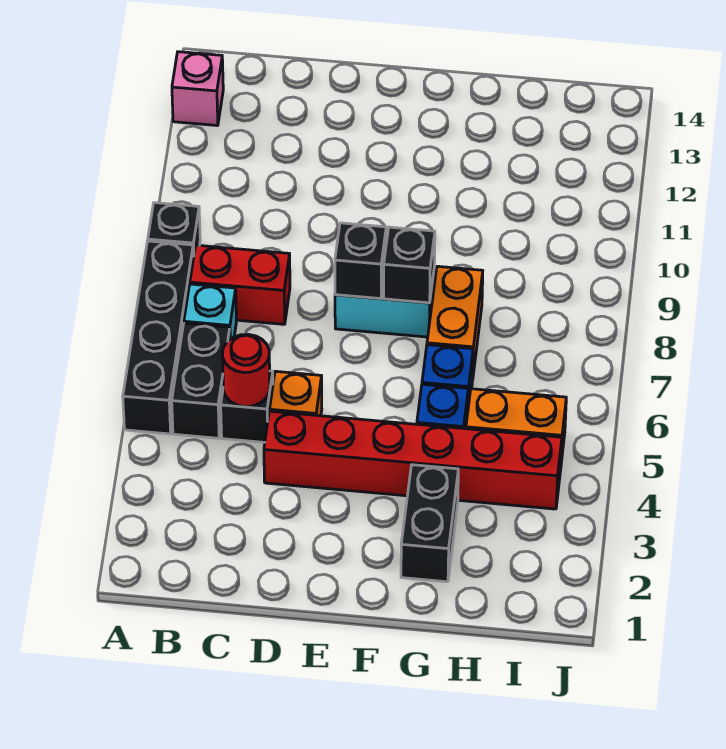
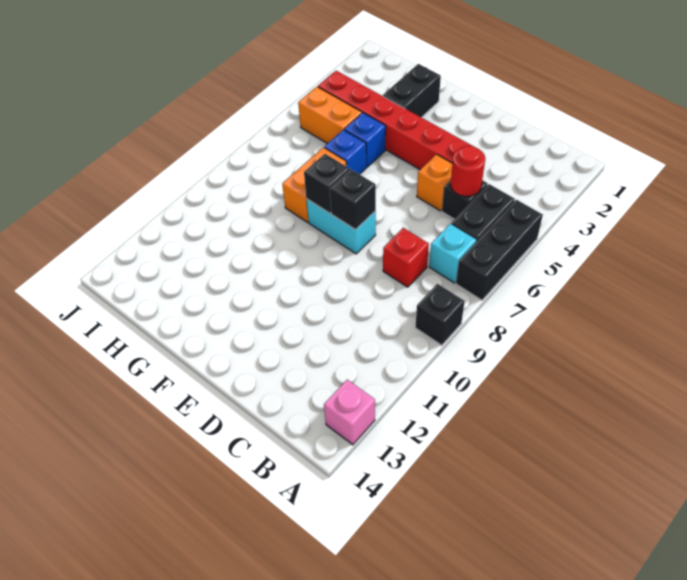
black 1x4 brick [123,241,194,434] -> black 1x3 brick [456,200,543,300]
red 1x2 brick [190,245,290,324] -> red 1x1 brick [383,228,429,287]

